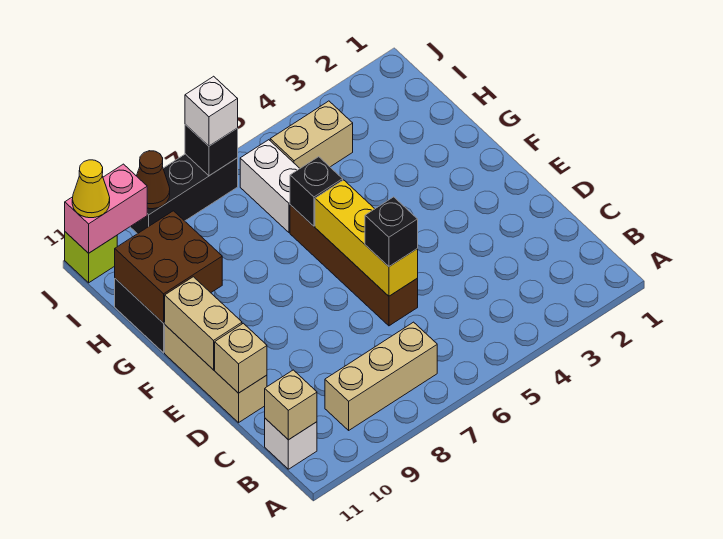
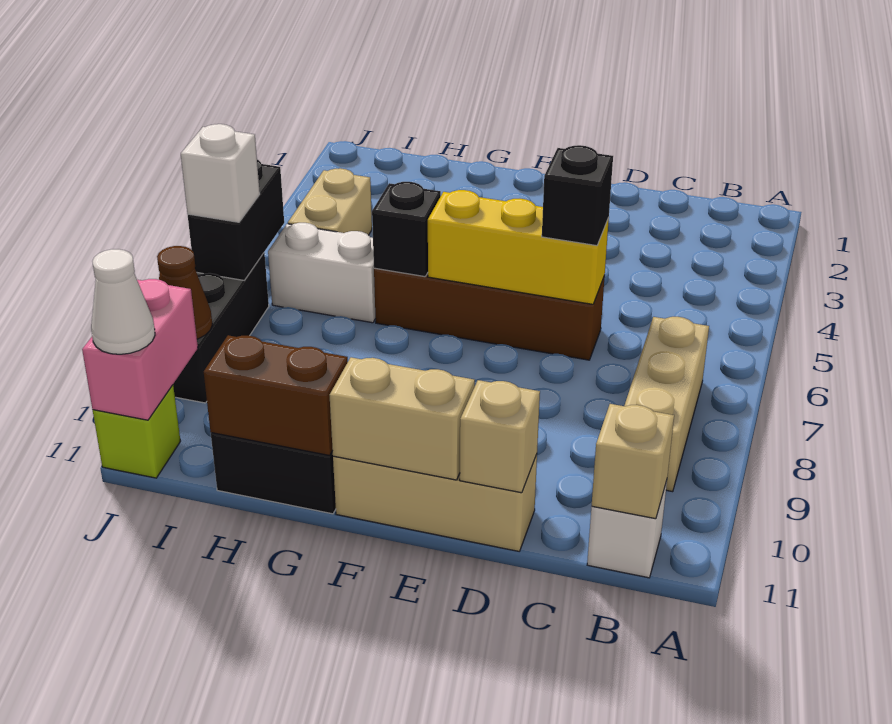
brown 2x2 brick [115,211,222,323] -> brown 1x2 brick [204,335,348,455]
black 1x1 brick [185,125,238,176] -> black 1x2 brick [188,160,284,280]
yellow 1x1 cone [72,160,110,218] -> white 1x1 cone [91,249,155,354]

